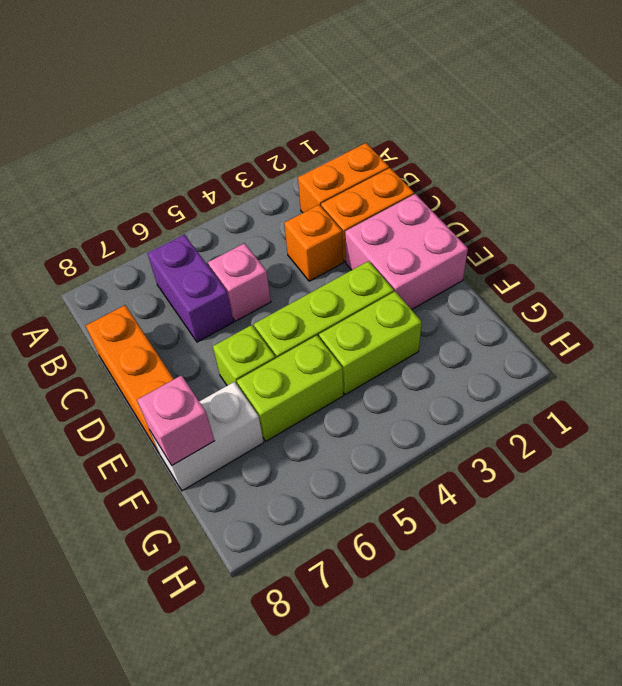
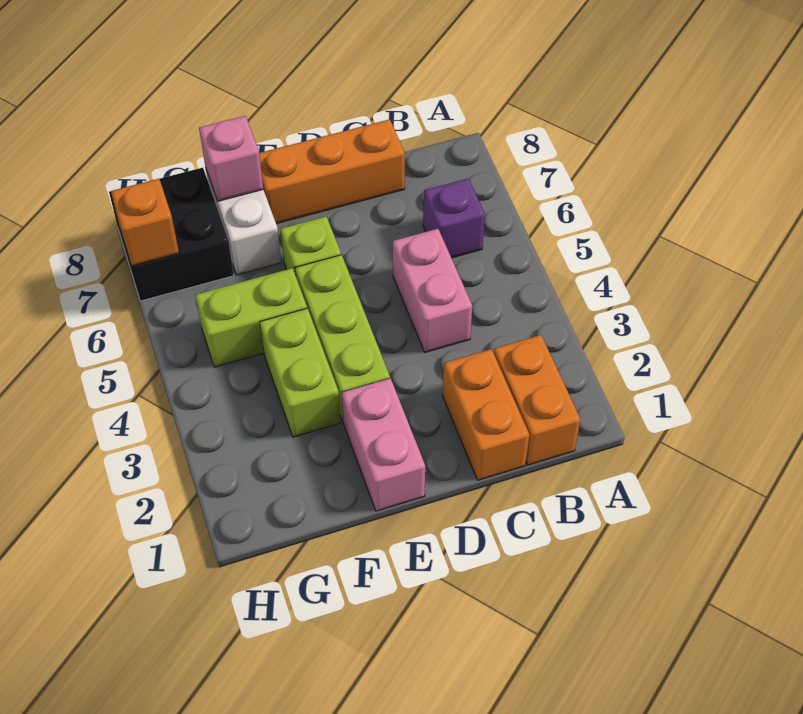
purple 1x2 brick [147,235,233,342] -> purple 1x1 brick [423,178,485,258]
orange 1x1 brick [284,205,343,281] -> orange 1x1 brick moved to [111,179,179,266]
pink 1x1 brick [208,243,271,321] -> pink 1x2 brick [393,229,472,352]
pink 2x2 brick [345,194,468,310] -> pink 1x2 brick [342,378,425,511]
lime 1x2 brick [237,335,343,441] -> lime 1x2 brick turned to [195,268,307,367]
none -> black 2x2 brick [109,168,234,301]

